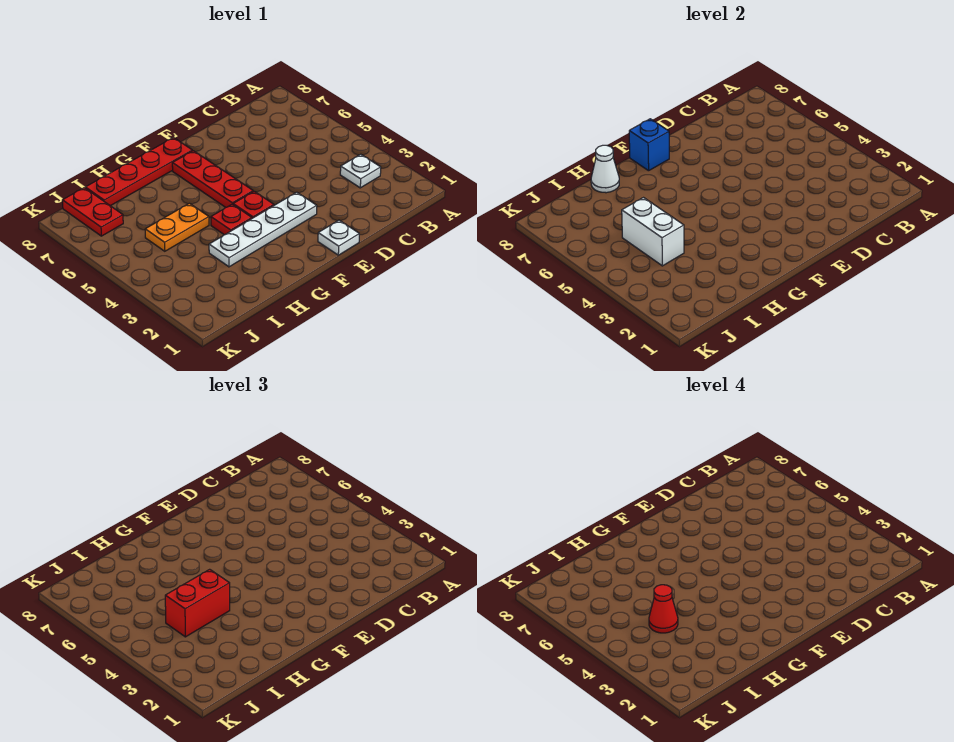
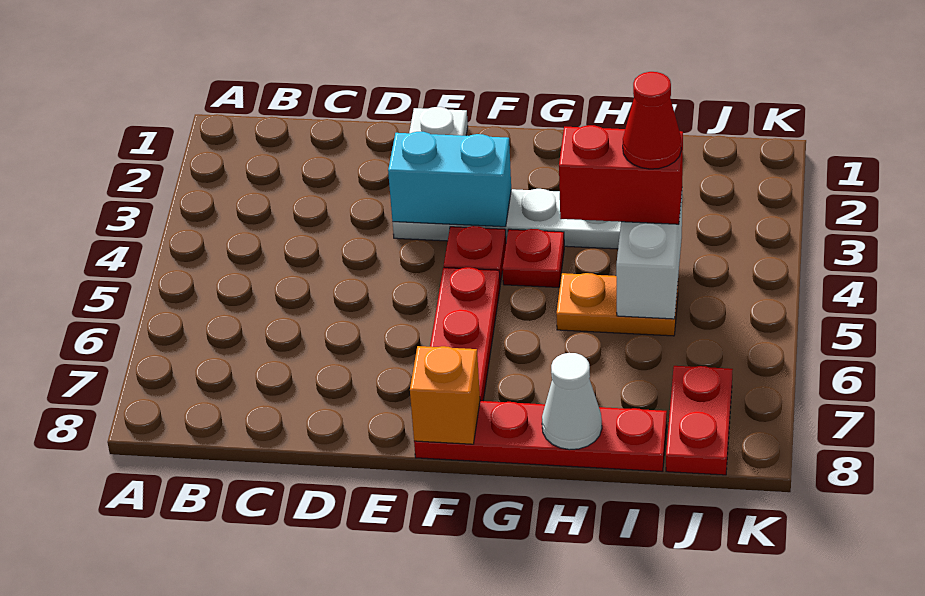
white 1x1 plate [340,154,381,188] -> none
none -> cyan 1x2 brick [388,132,511,227]
blue 1x1 brick [629,119,669,171] -> orange 1x1 brick [410,346,480,444]

